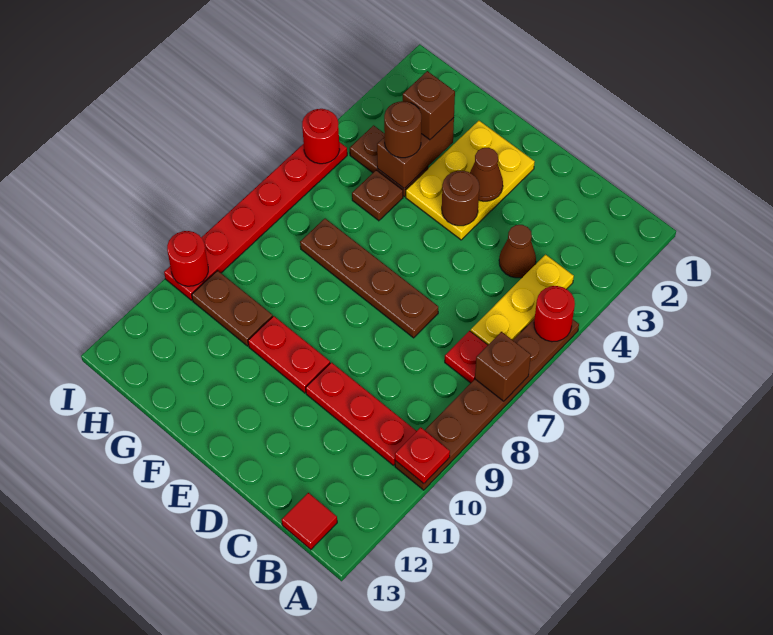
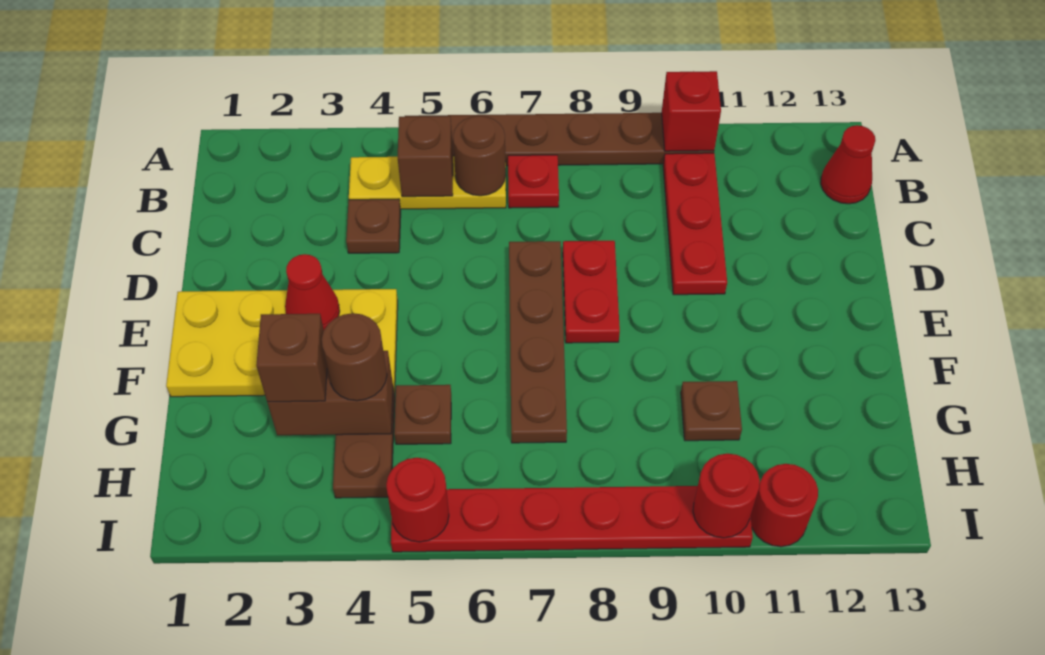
red 1x1 round brick [534,286,575,342] -> red 1x1 round brick moved to [751,464,818,547]
brown 1x1 brick [475,332,531,401] -> brown 1x1 brick moved to [398,116,453,197]
red 1x1 plate [395,427,450,484] -> red 1x1 brick [662,71,721,151]
red 1x1 tile [282,493,337,550] -> red 1x1 cone [821,125,875,204]
brown 1x1 cone [499,225,536,278] -> brown 1x1 plate [346,199,401,253]
yellow 2x3 plate [406,121,535,240] -> yellow 2x4 plate [166,289,398,397]
brown 1x1 cone [470,148,503,201] -> red 1x1 cone [285,254,340,330]
brown 1x1 round brick [442,171,479,226] -> brown 1x1 round brick moved to [453,116,506,196]
red 1x2 plate [248,316,330,393] -> red 1x2 plate moved to [563,241,620,343]
brown 1x2 plate [192,271,273,346] -> brown 1x1 plate [681,381,742,441]

